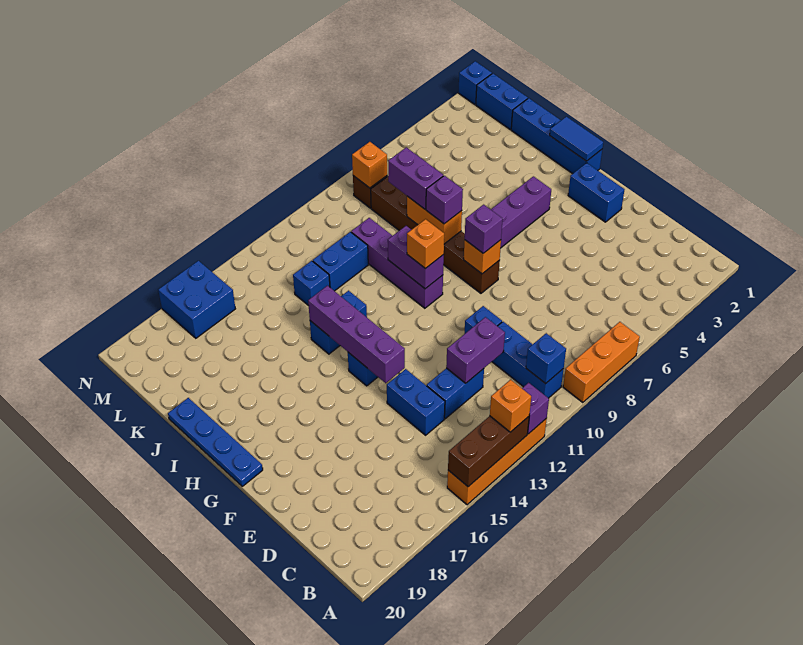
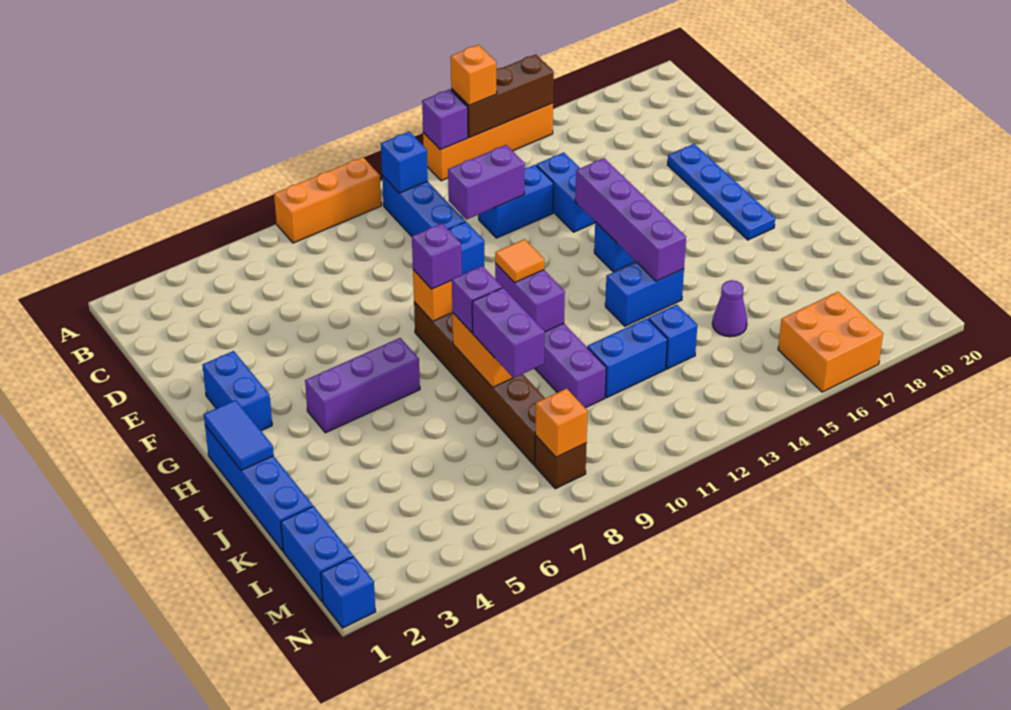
blue 1x4 plate [168,398,263,486] -> blue 1x4 plate moved to [667,144,775,240]
orange 1x1 brick [407,219,444,269] -> orange 1x1 tile [495,239,544,283]
none -> purple 1x1 cone [712,280,747,337]
blue 2x2 brick [158,261,235,338] -> orange 2x2 brick [778,292,883,392]

